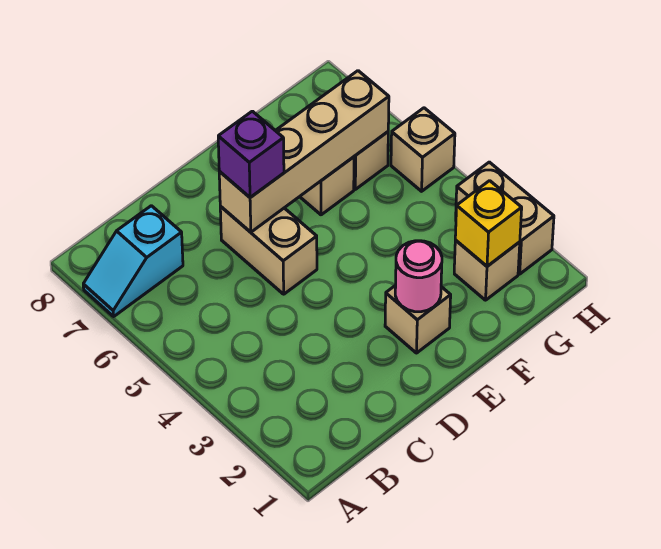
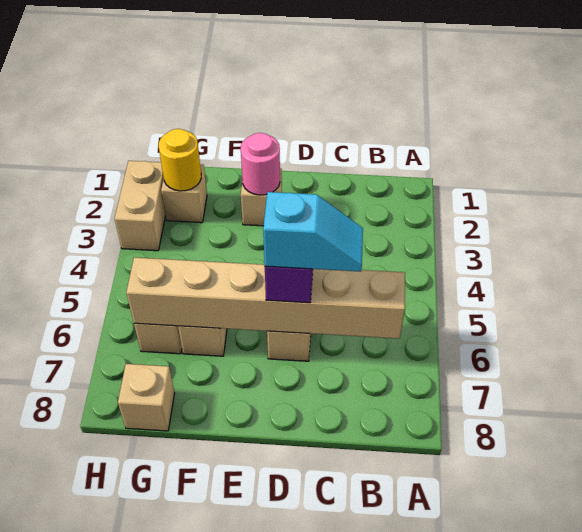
cyan 1x2 slope [83,206,183,316] -> cyan 1x2 slope moved to [263,192,363,272]
tan 1x4 brick [219,71,389,232] -> tan 1x6 brick [126,257,405,339]
yellow 1x1 brick [455,181,522,266] -> yellow 1x1 round brick [159,129,201,191]
tan 1x1 brick [391,108,455,191] -> tan 1x1 brick moved to [118,364,175,431]

